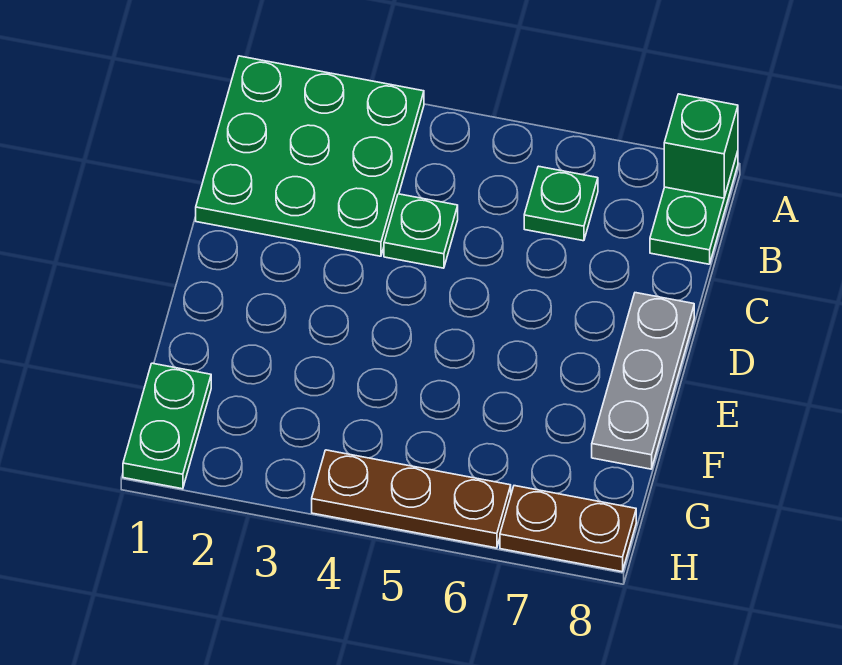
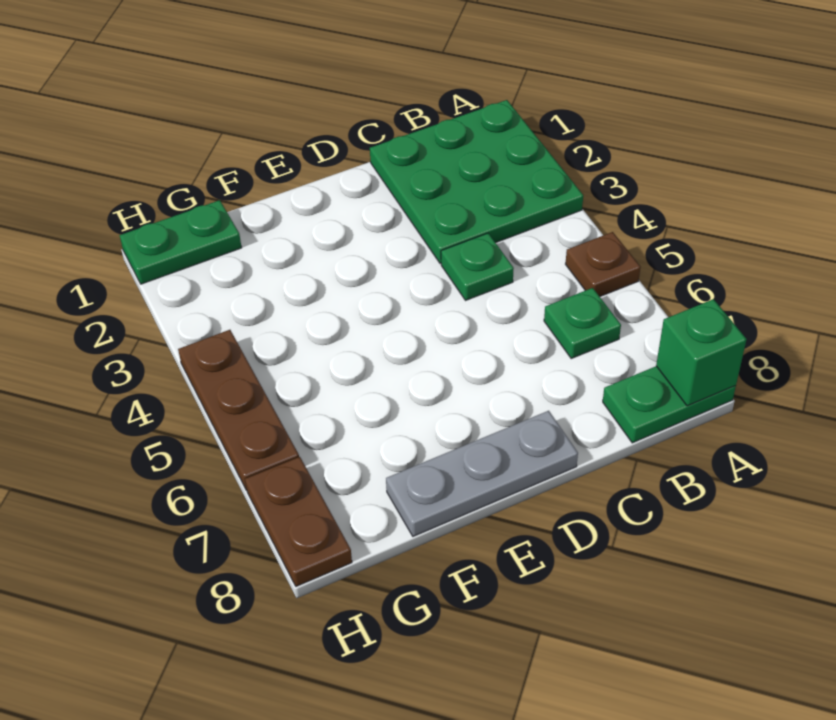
none -> brown 1x1 plate [566,232,640,296]

